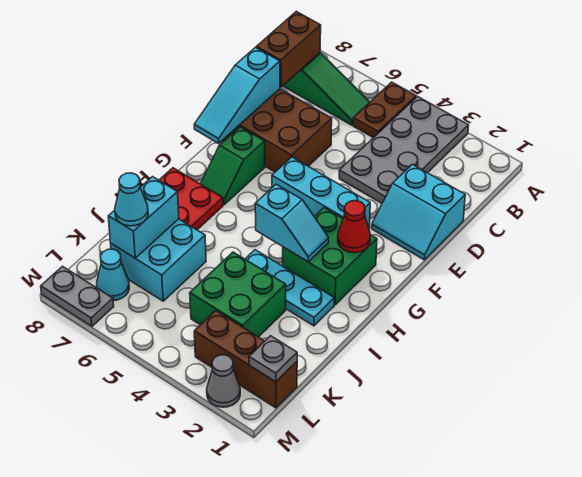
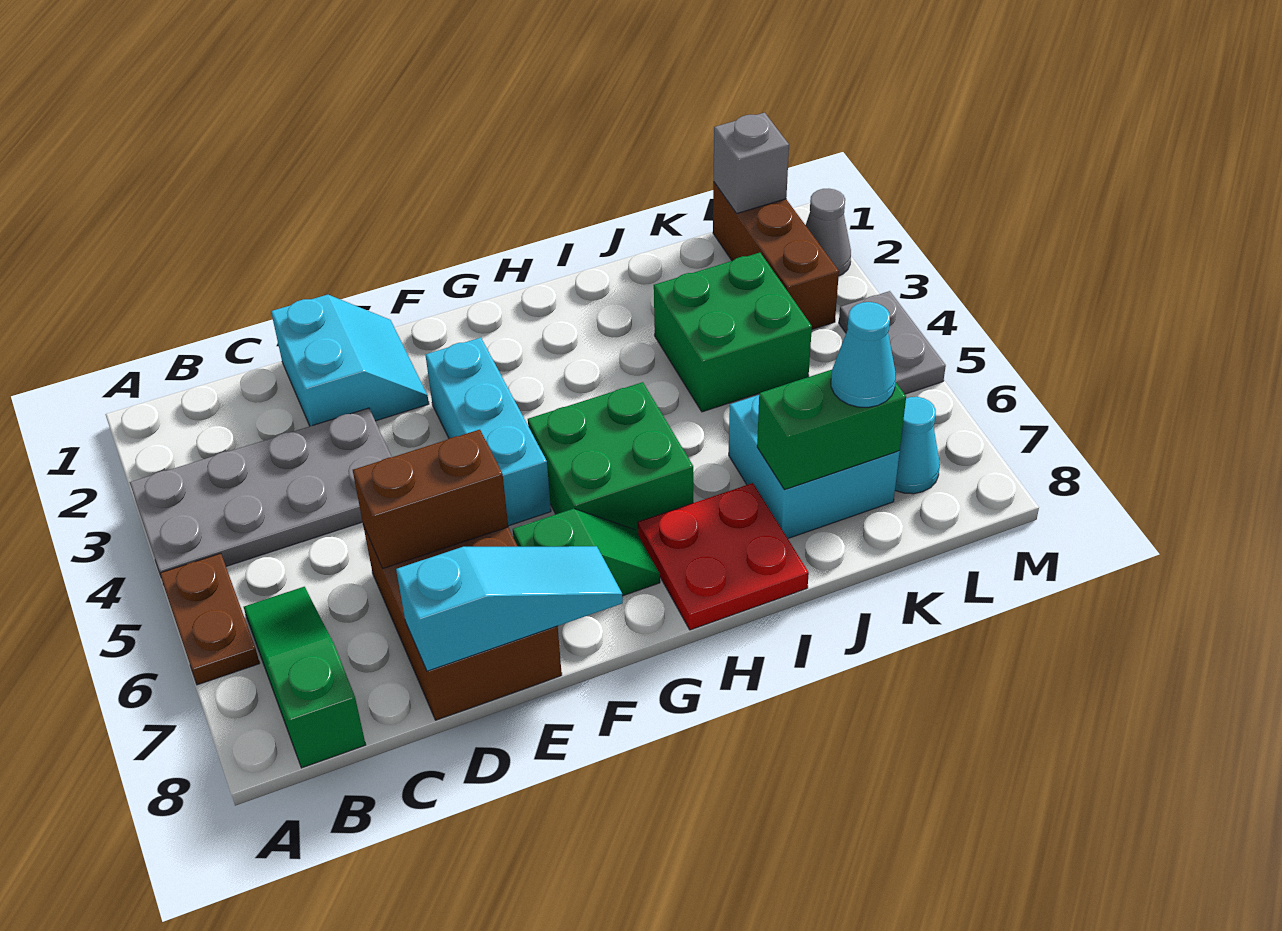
brown 1x2 plate [353,82,416,138] -> brown 1x2 plate turned to [160,553,260,685]
brown 1x2 brick [256,11,321,87] -> brown 1x2 brick moved to [353,430,508,568]
green 2x2 brick [283,208,377,305] -> green 2x2 brick moved to [528,382,693,534]
red 1x1 cone [338,201,370,253] -> none
cyan 1x2 slope [255,184,329,262] -> none
cyan 1x3 plate [245,250,334,326] -> none
cyan 1x2 brick [108,177,179,258] -> green 1x2 brick [757,370,906,490]
grey 1x1 plate [249,336,297,382] -> grey 1x1 brick [713,113,789,214]
grey 1x2 plate [41,266,114,326] -> grey 1x2 plate moved to [839,291,946,394]

